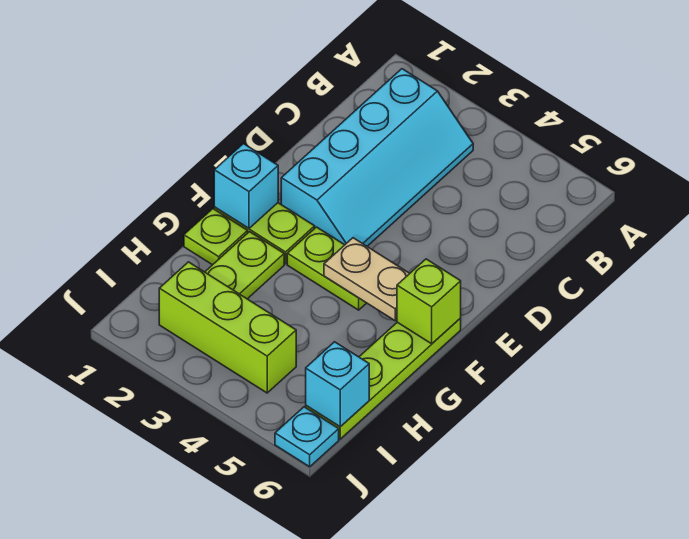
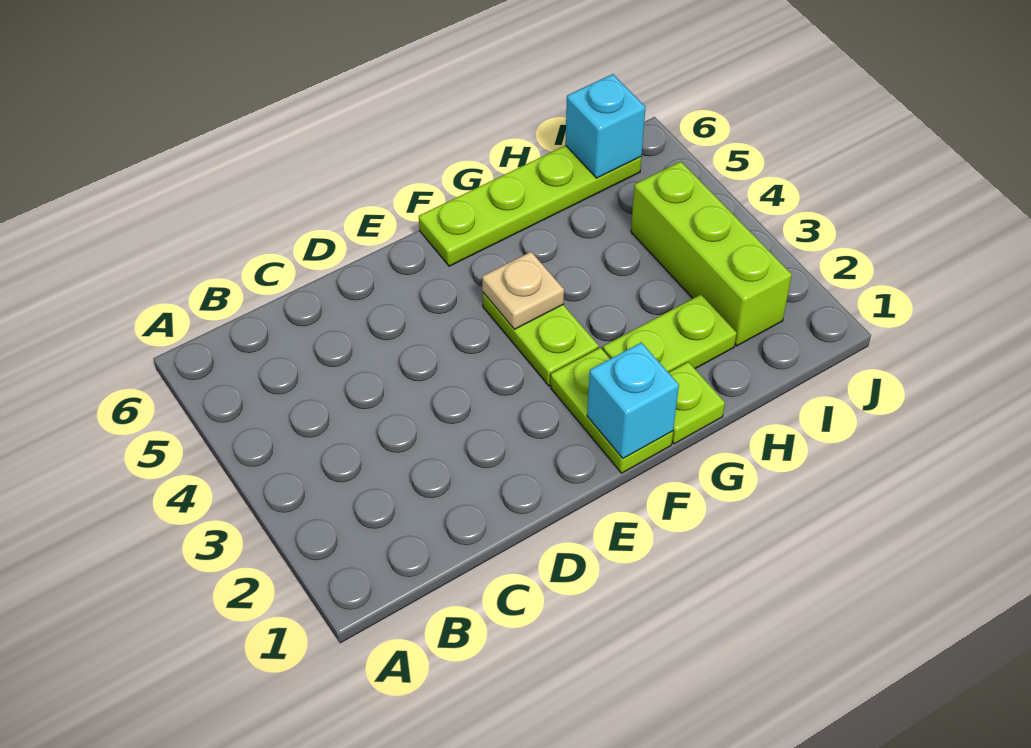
cyan 2x4 slope [281,69,473,246] -> none
tan 1x2 plate [324,238,410,321] -> tan 1x1 plate [482,252,564,329]
lime 1x1 brick [397,259,461,344] -> none
cyan 1x1 plate [275,407,339,467] -> none

